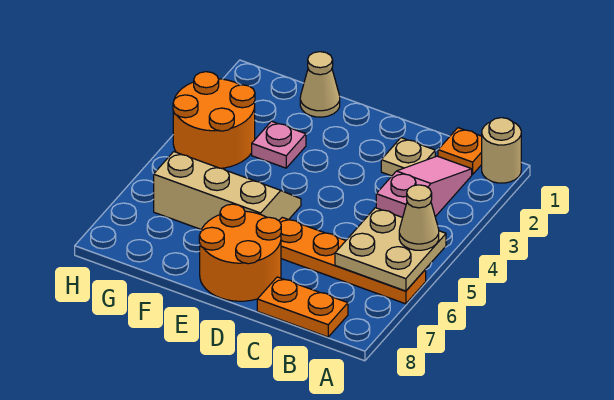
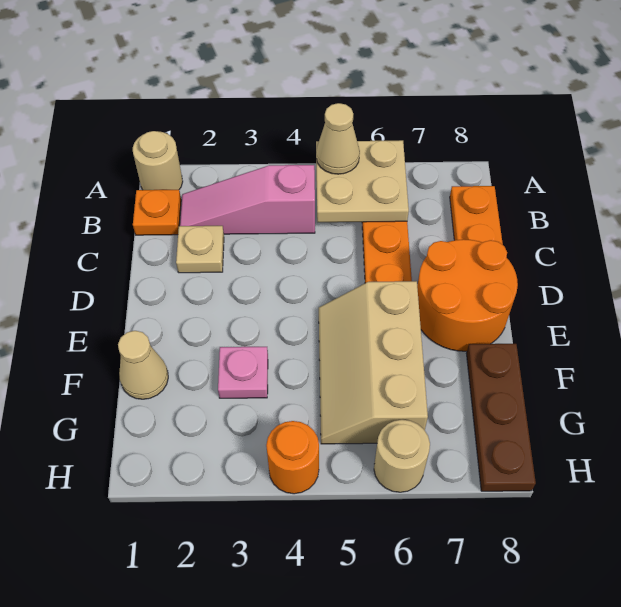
none -> brown 1x3 plate [467,344,536,491]
orange 2x2 round brick [173,72,255,168] -> orange 1x1 round brick [266,421,319,494]
none -> tan 1x1 round brick [374,420,430,492]

